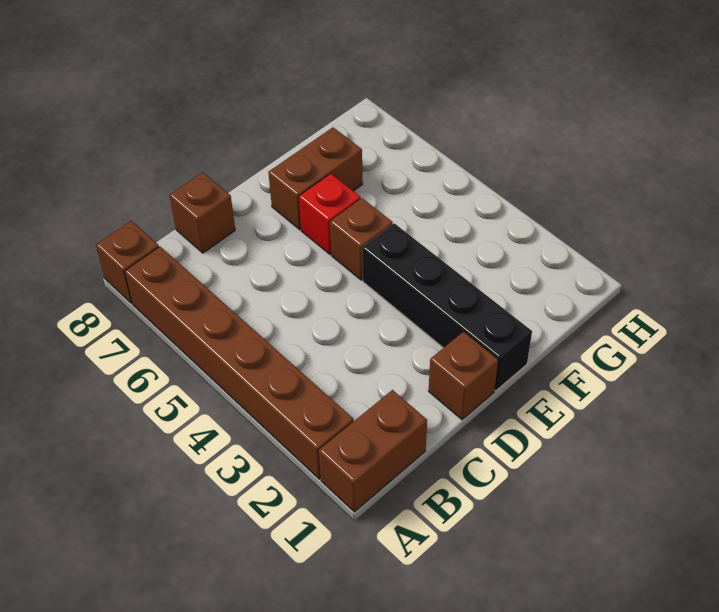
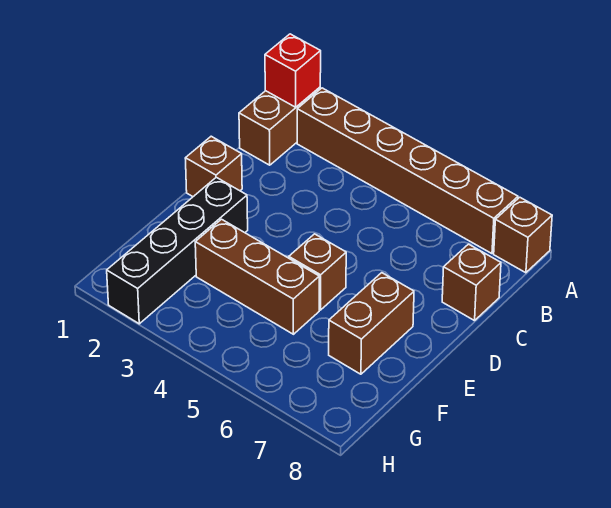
black 1x4 brick [362,223,532,391] -> black 1x4 brick turned to [107,177,248,324]
red 1x1 brick [299,174,361,254] -> red 1x1 brick moved to [265,34,321,107]
none -> brown 1x3 brick [195,219,319,334]

